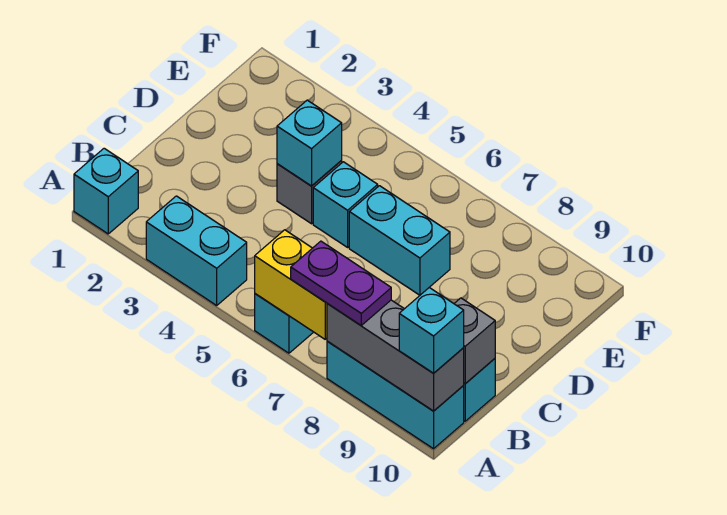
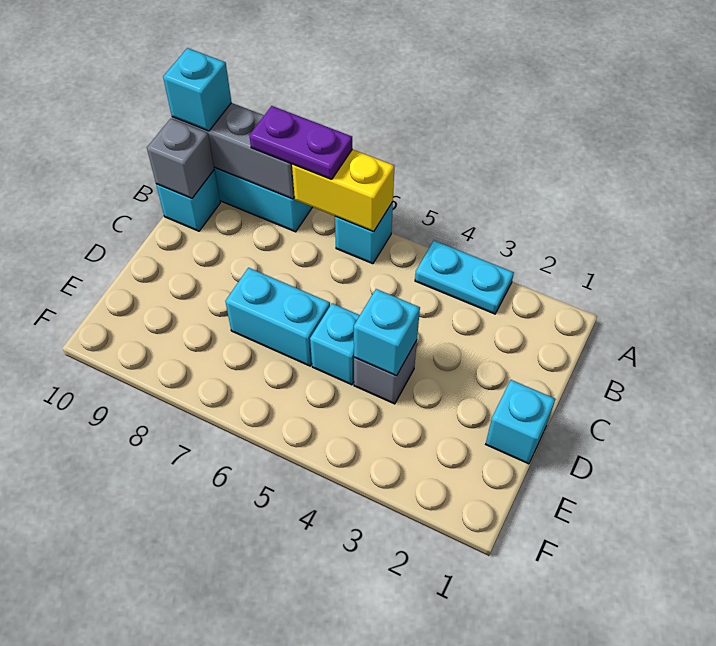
cyan 1x1 brick [74,148,138,234] -> cyan 1x1 brick moved to [486,380,555,464]
cyan 1x2 brick [146,196,247,305] -> cyan 1x2 plate [415,241,514,314]

